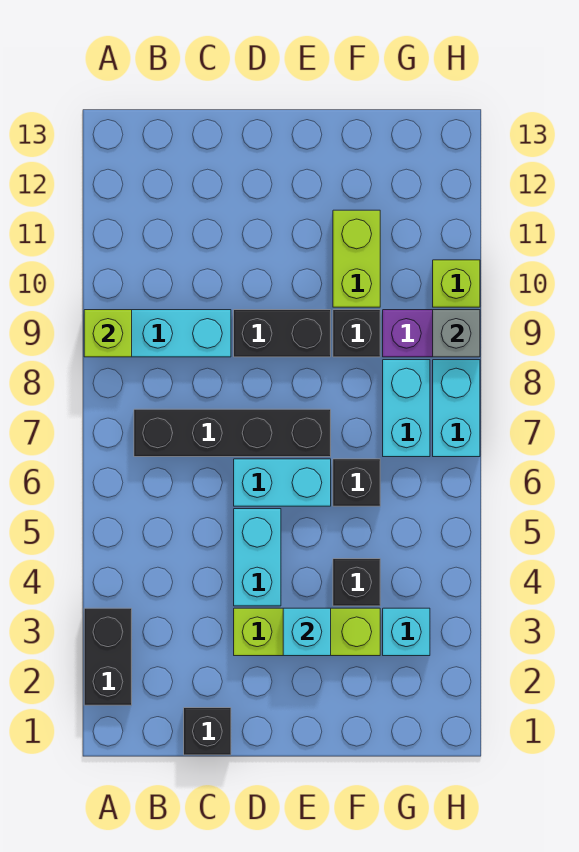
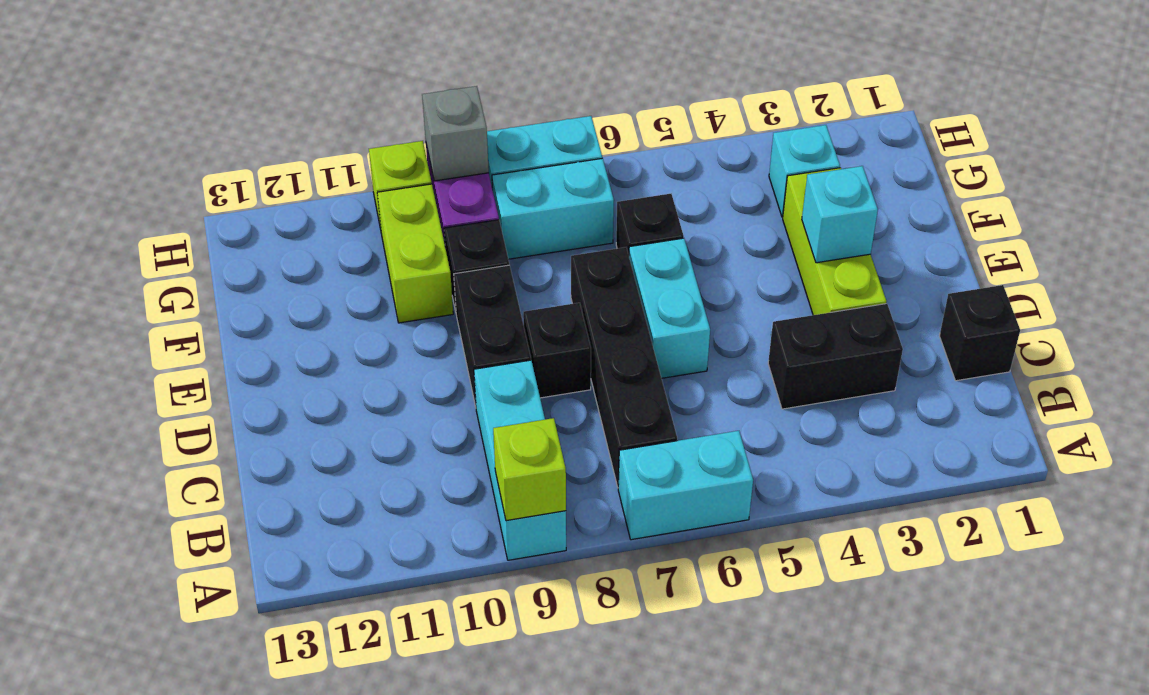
black 1x2 brick [84,608,132,705] -> black 1x2 brick moved to [768,304,903,409]
cyan 1x2 brick [234,509,281,606] -> cyan 1x2 brick moved to [618,431,753,540]
black 1x1 brick [333,559,380,606] -> black 1x1 brick moved to [523,303,591,398]
lime 1x2 brick [333,210,380,307] -> lime 1x2 brick turned to [377,184,453,323]

